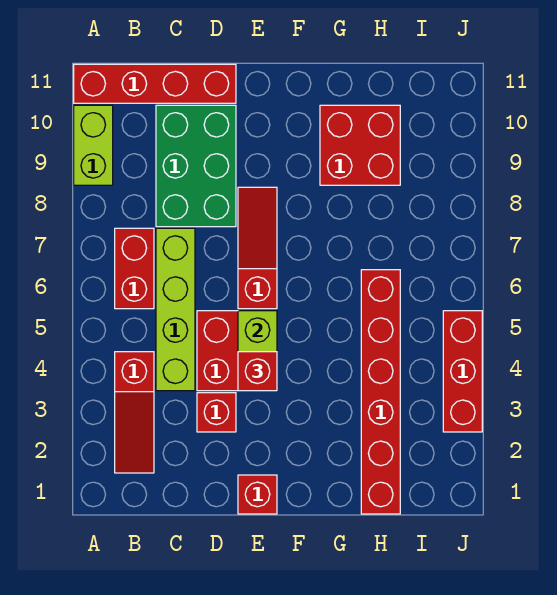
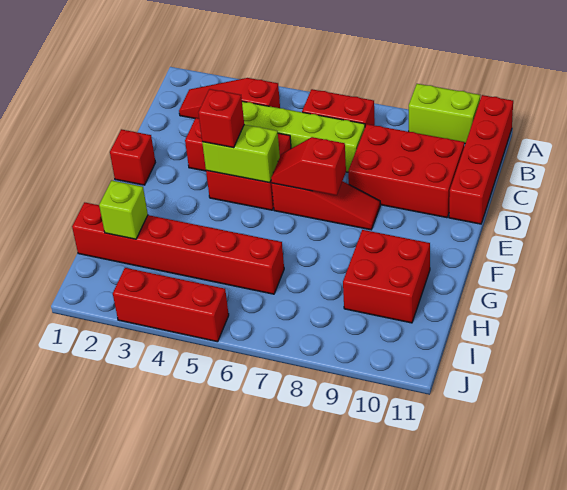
green 2x3 brick [156,105,236,227] -> red 2x3 brick [348,124,464,218]
none -> red 1x2 slope [271,137,346,195]
none -> lime 1x1 brick [99,180,148,239]

